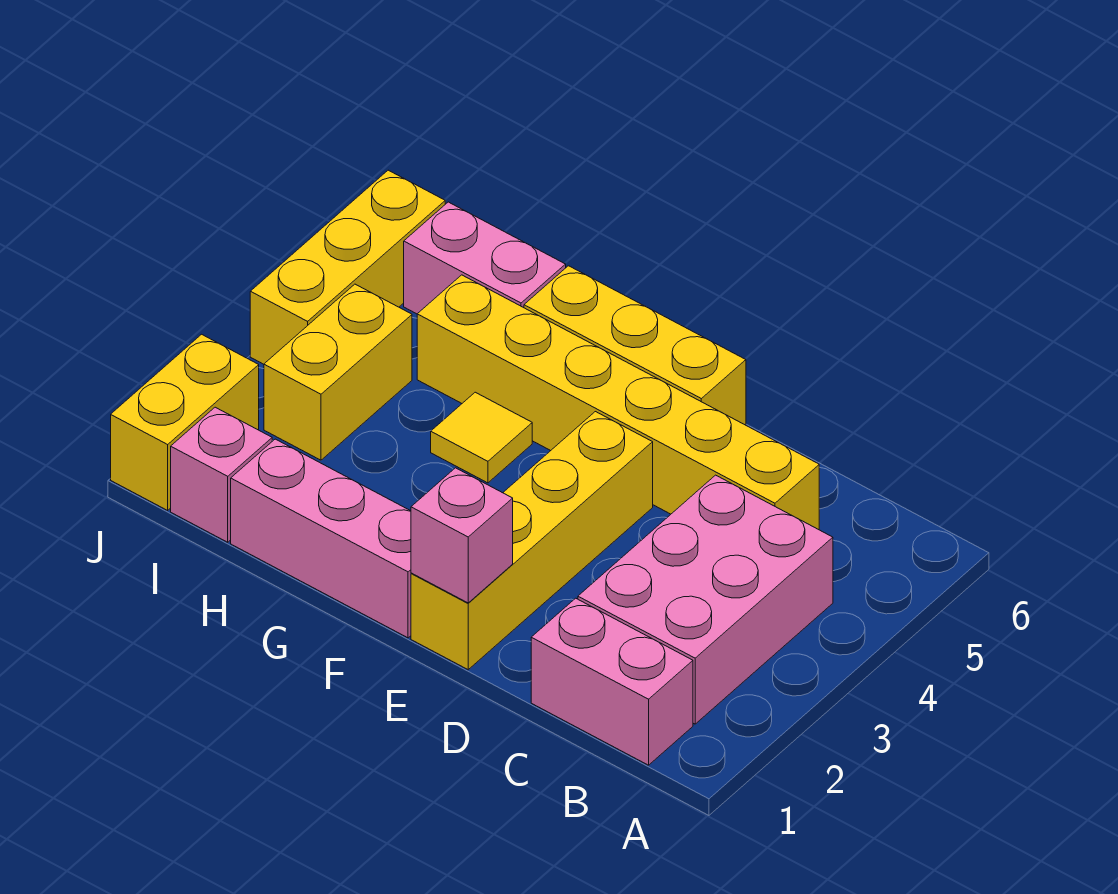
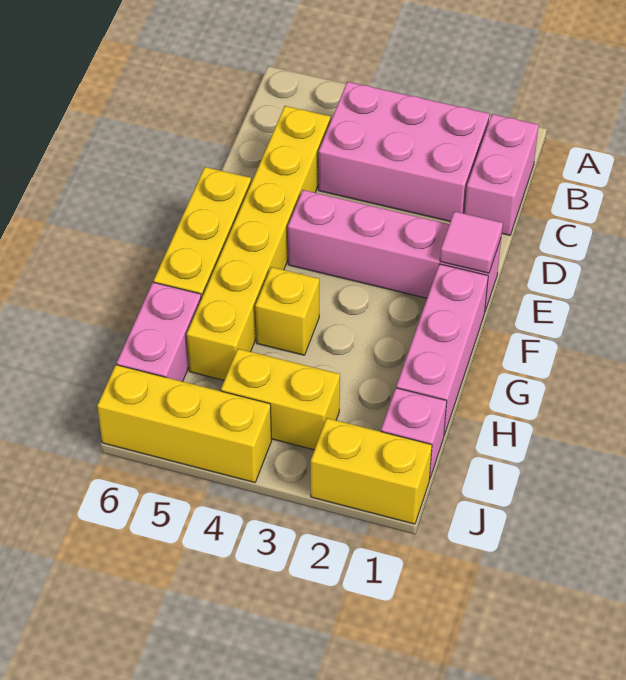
yellow 1x4 brick [411,412,653,670] -> pink 1x4 brick [288,190,501,311]
pink 1x1 brick [411,468,513,603] -> pink 1x1 tile [440,211,503,273]
yellow 1x1 tile [431,392,532,483] -> yellow 1x1 brick [255,267,319,355]

